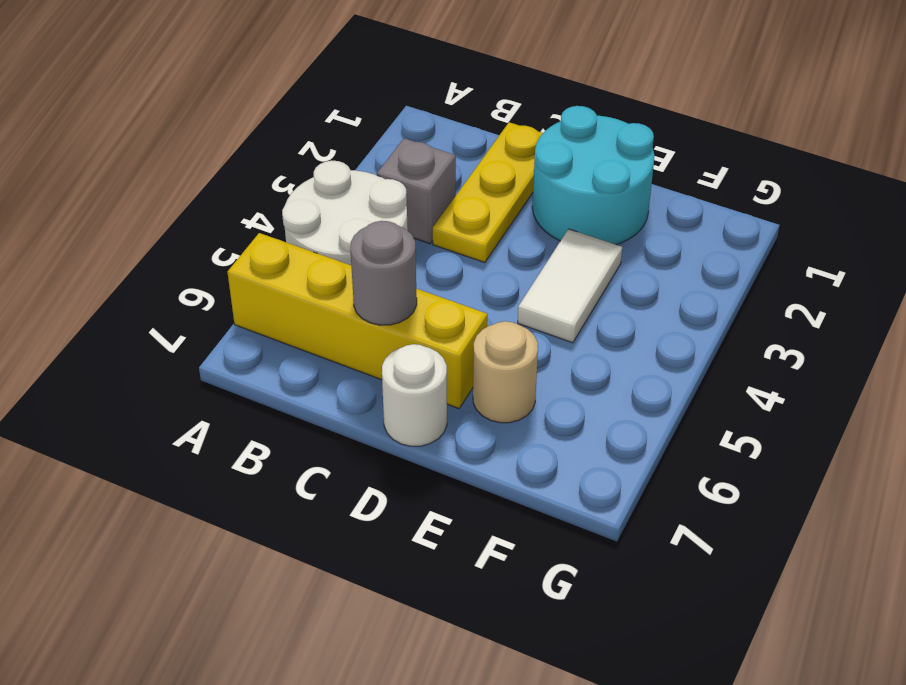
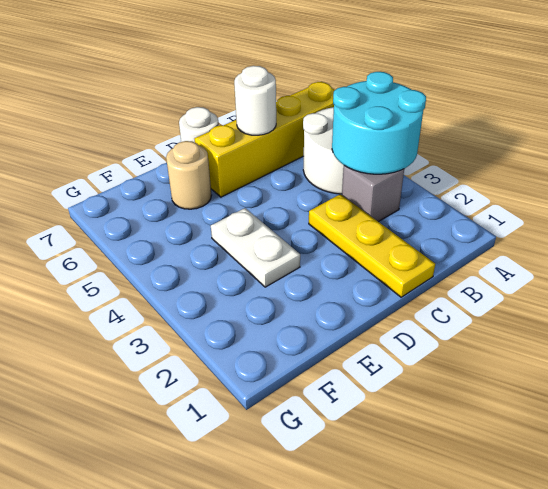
grey 1x1 round brick [350,221,417,325] -> white 1x1 round brick [234,66,276,135]
cyan 2x2 round brick [532,106,654,245] -> cyan 2x2 round brick moved to [332,72,426,174]
white 1x2 tile [518,229,622,343] -> white 1x2 plate [211,208,300,287]

